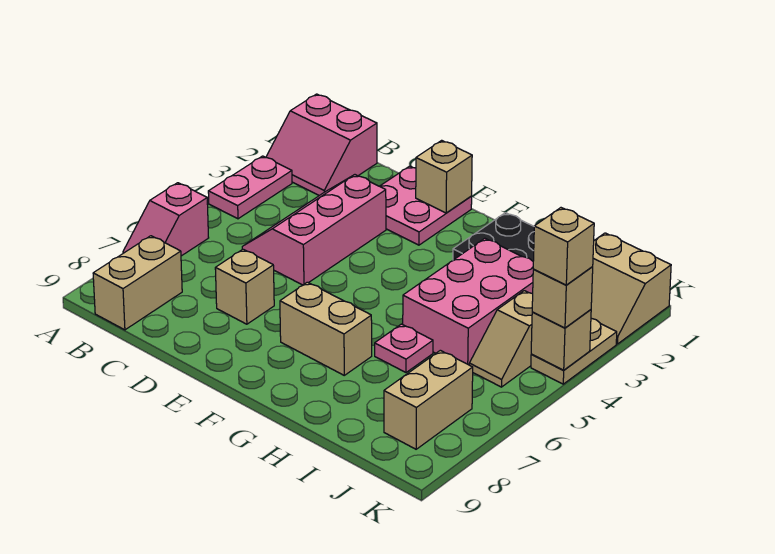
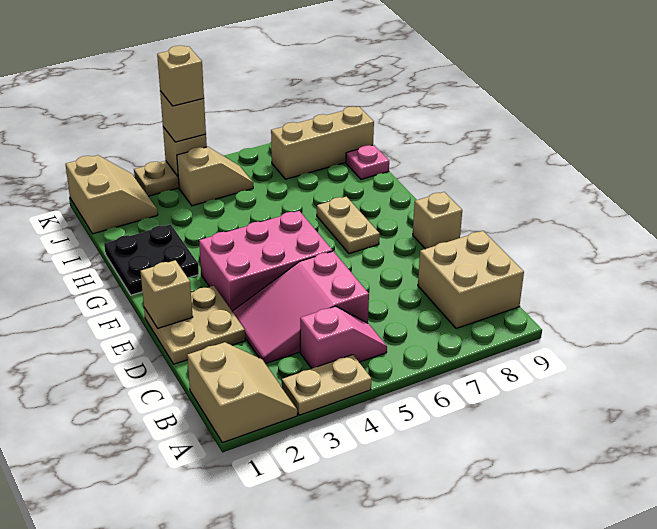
pink 2x2 slope [266,94,377,196] -> tan 2x2 slope [187,342,297,443]
pink 1x2 plate [208,156,292,219] -> tan 1x2 plate [282,355,371,415]
pink 1x2 slope [123,183,209,256] -> pink 1x2 slope moved to [300,306,387,368]
tan 1x2 brick [93,236,182,330] -> tan 2x2 brick [418,231,524,329]
pink 2x3 slope [242,175,386,285] -> pink 2x3 slope turned to [232,251,369,364]
pink 2x2 plate [380,166,472,245] -> tan 2x2 plate [144,286,245,364]
tan 1x1 brick [215,249,274,324] -> tan 1x1 brick moved to [413,192,462,249]
tan 1x2 brick [280,282,372,375] -> tan 1x2 plate [317,197,380,254]
pink 2x3 brick [403,238,534,365] -> pink 2x3 brick moved to [199,211,332,311]
pink 1x1 plate [375,324,433,372] -> pink 1x1 plate moved to [346,145,389,179]
tan 1x2 brick [384,350,473,449] -> tan 1x3 brick [271,107,374,179]

